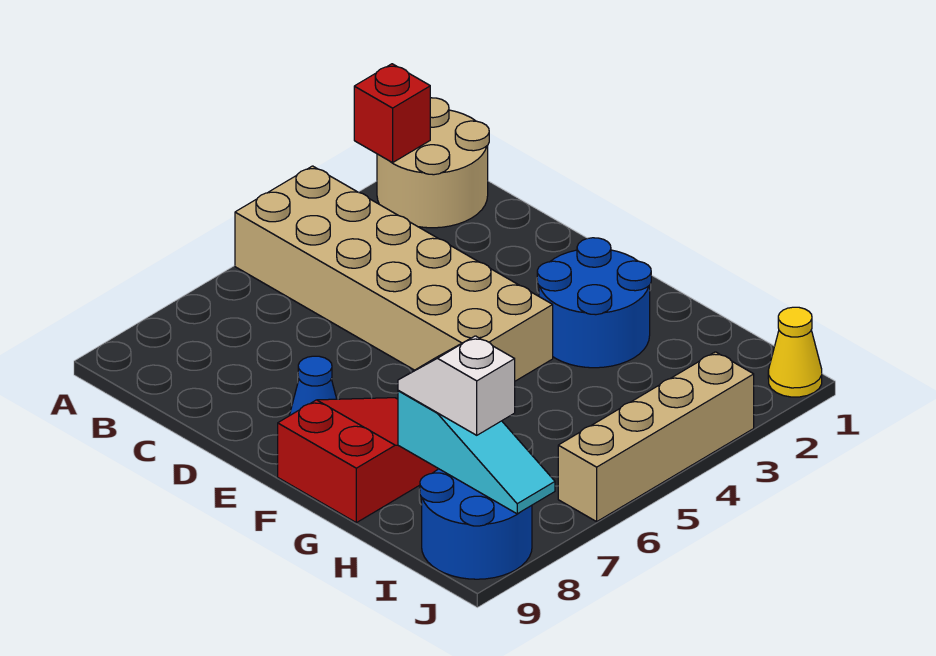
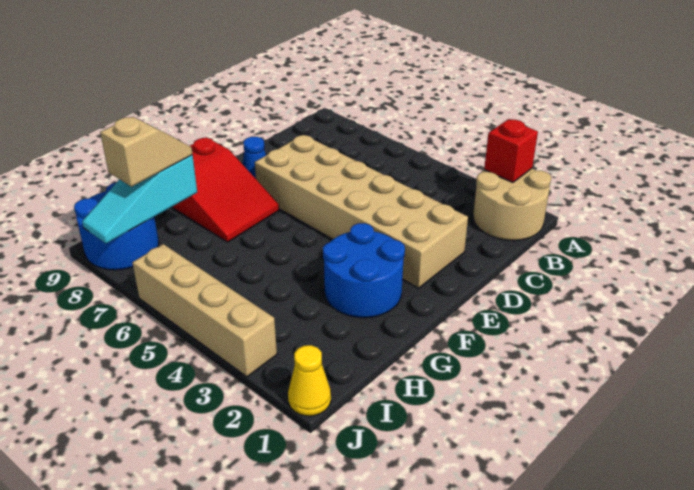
tan 2x6 brick [235,166,553,381] -> tan 2x6 brick turned to [255,135,468,288]
white 1x2 slope [398,336,515,435] -> tan 1x2 slope [100,117,192,187]

